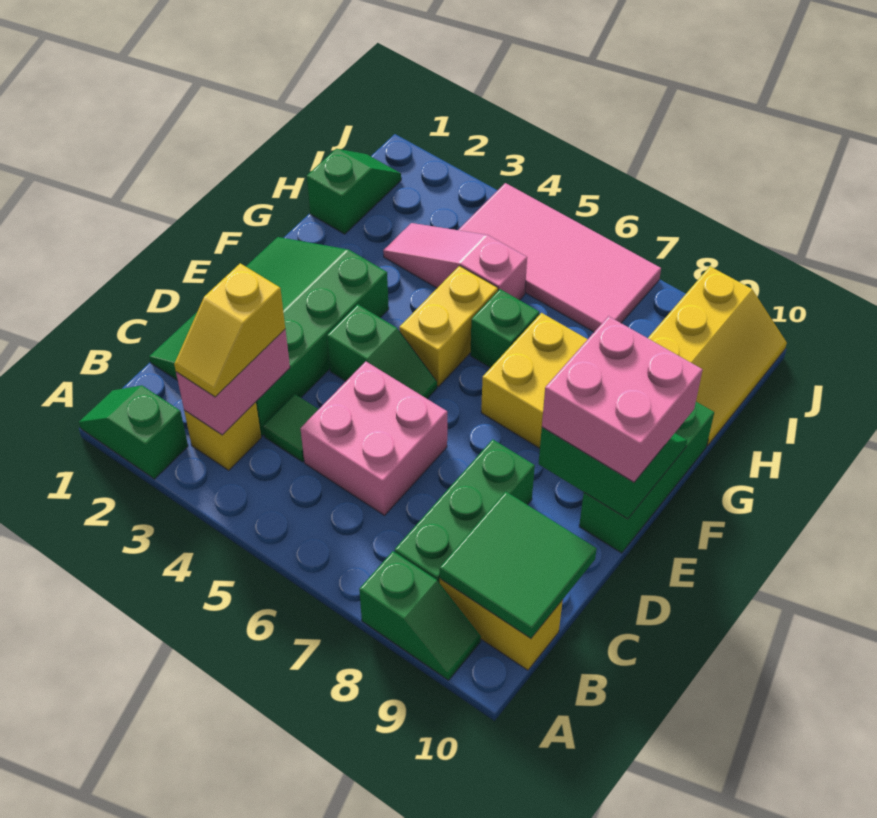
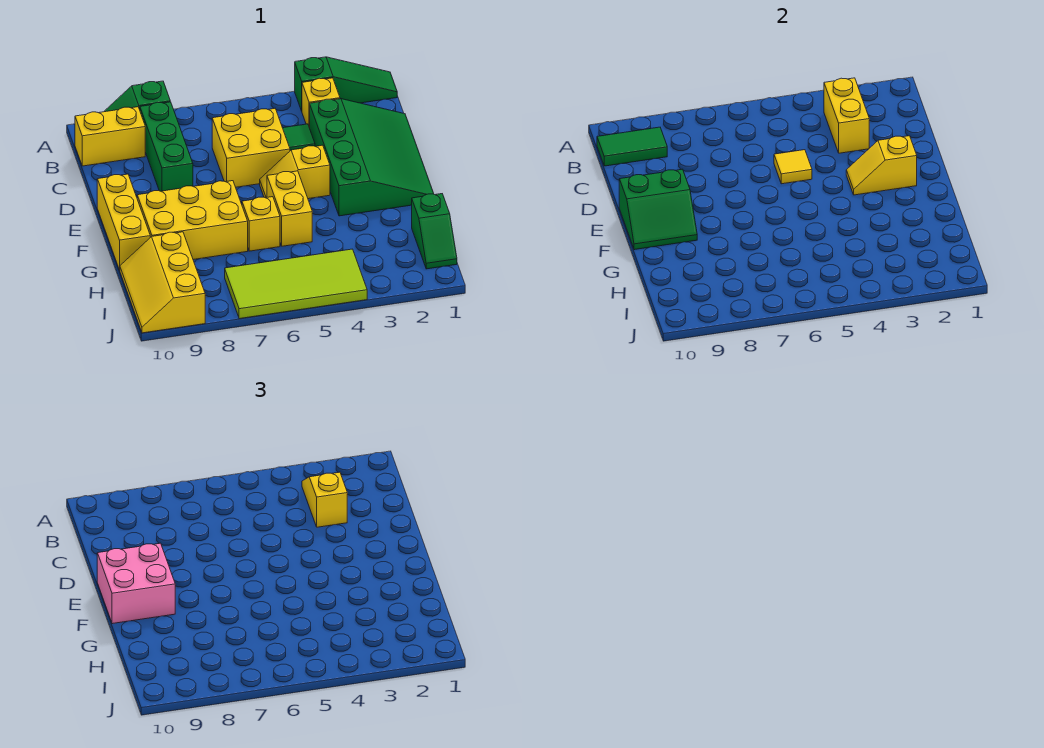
green 1x2 slope [79,385,188,479] -> green 1x3 slope [295,57,397,111]
pink 1x2 brick [176,330,290,435] -> yellow 1x2 brick [824,78,869,153]
green 2x2 tile [440,492,597,638] -> green 1x2 tile [597,127,667,166]
pink 2x2 brick [300,362,447,515] -> yellow 2x2 brick [212,109,290,187]
none -> yellow 1x1 tile [774,150,812,184]
none -> yellow 1x2 slope [846,136,917,195]
green 1x2 slope [327,304,437,399] -> yellow 1x2 slope [260,145,330,199]
green 1x3 brick [579,402,714,553] -> yellow 1x3 brick [97,174,150,270]
green 1x1 brick [470,289,539,368] -> yellow 1x1 brick [242,197,280,251]
pink 1x3 slope [383,223,527,300] -> none
pink 2x4 tile [459,183,661,332] -> lime 2x4 tile [225,249,367,319]

